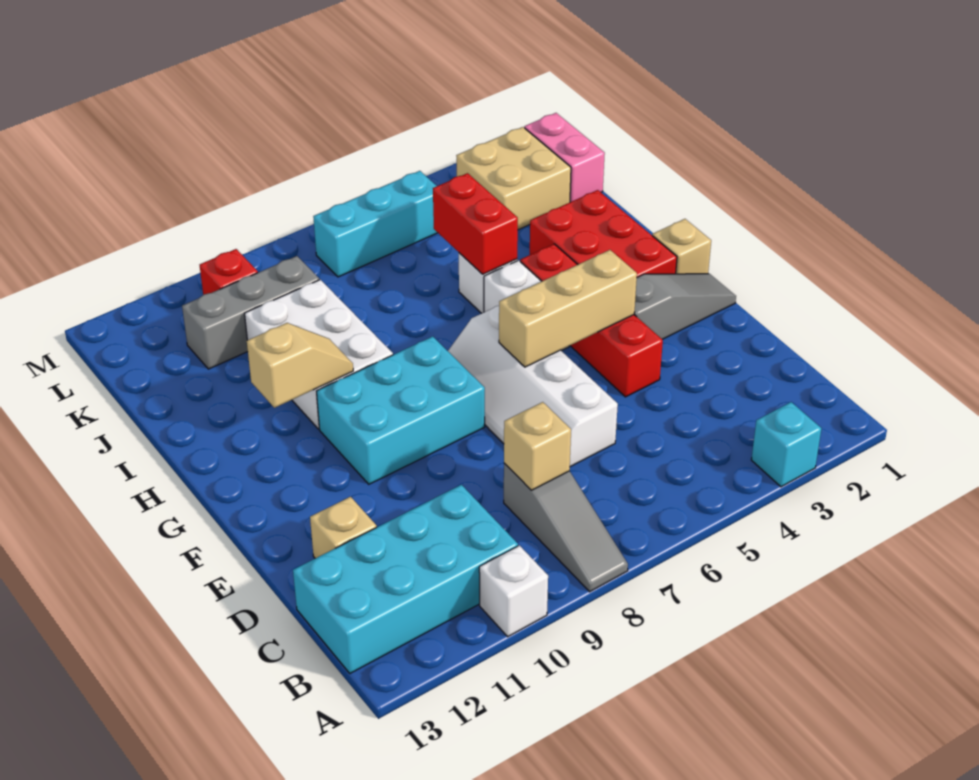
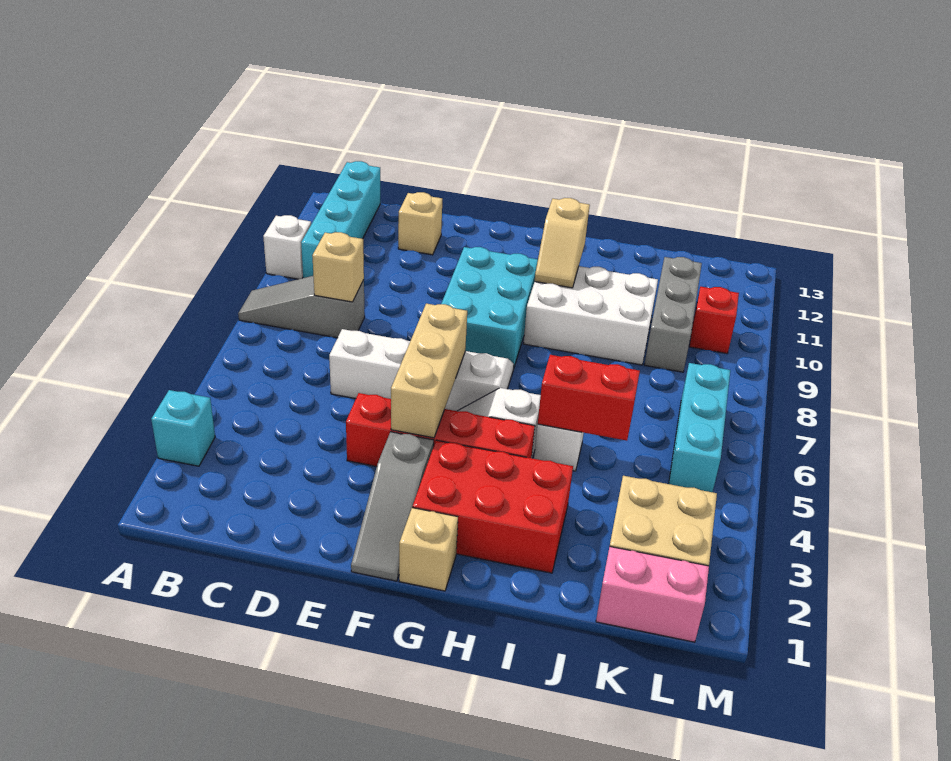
cyan 2x4 brick [293,485,518,673] -> cyan 1x4 brick [301,161,380,278]

